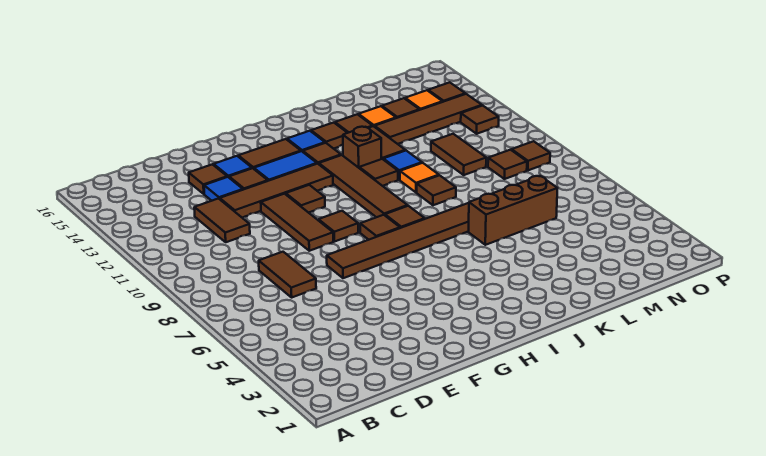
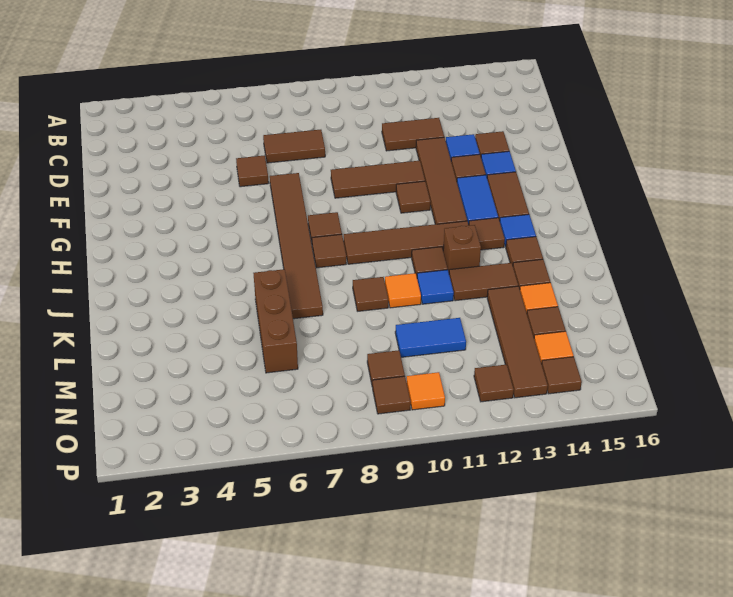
brown 1x1 tile [318,211,358,242] -> brown 1x1 tile moved to [236,155,269,187]
brown 1x2 tile [431,134,486,175] -> blue 1x2 tile [395,318,466,357]
none -> orange 1x1 tile [407,372,445,410]

